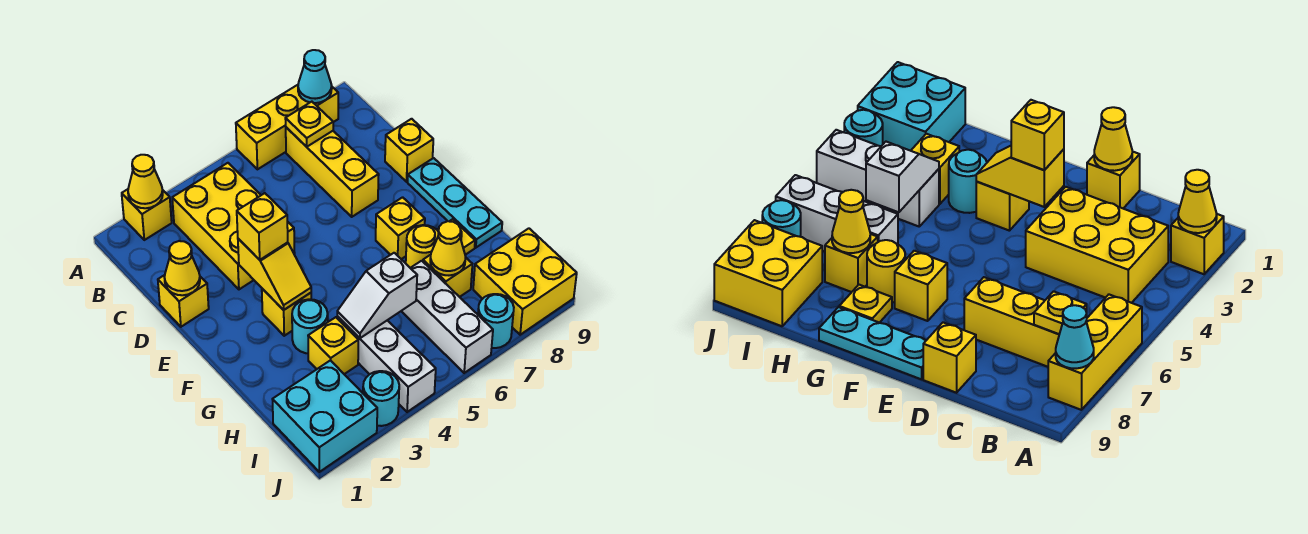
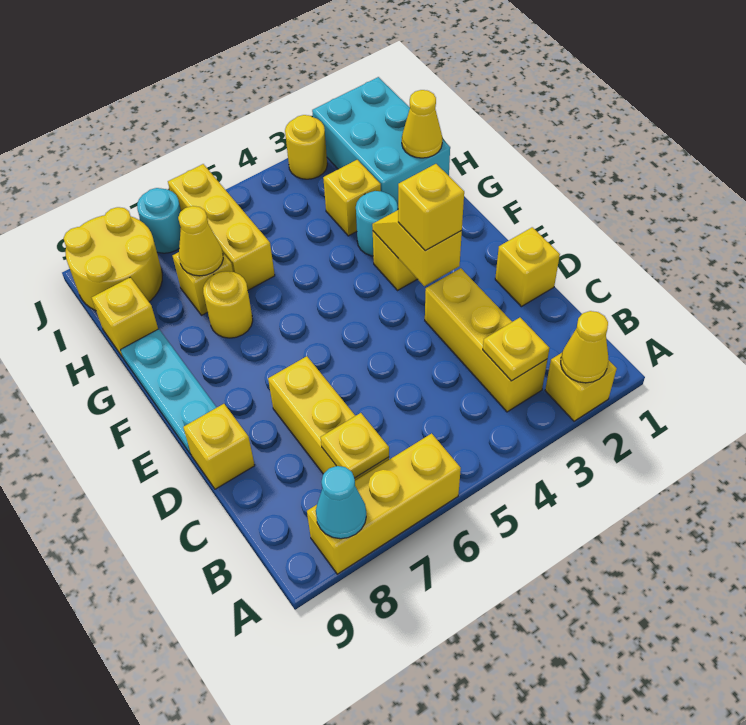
yellow 2x3 brick [172,163,295,289] -> yellow 1x3 brick [425,268,547,412]
yellow 1x1 cone [164,241,200,295] -> yellow 1x1 cone moved to [402,90,442,158]
yellow 1x1 brick [376,197,425,259] -> yellow 1x1 brick moved to [92,277,158,357]
yellow 1x1 plate [437,219,475,255] -> yellow 1x1 plate moved to [483,317,549,381]
white 1x3 brick [337,316,436,412] -> none
white 1x2 slope [337,253,417,338] -> none
white 1x3 brick [402,261,493,373] -> yellow 1x3 brick [168,164,275,290]
cyan 2x2 brick [272,360,377,472] -> cyan 2x3 brick [312,77,450,206]
yellow 2x2 brick [473,228,577,335] -> yellow 2x2 round brick [64,207,162,311]
cyan 1x1 round brick [363,371,399,426] -> yellow 1x1 round brick [285,115,327,179]

